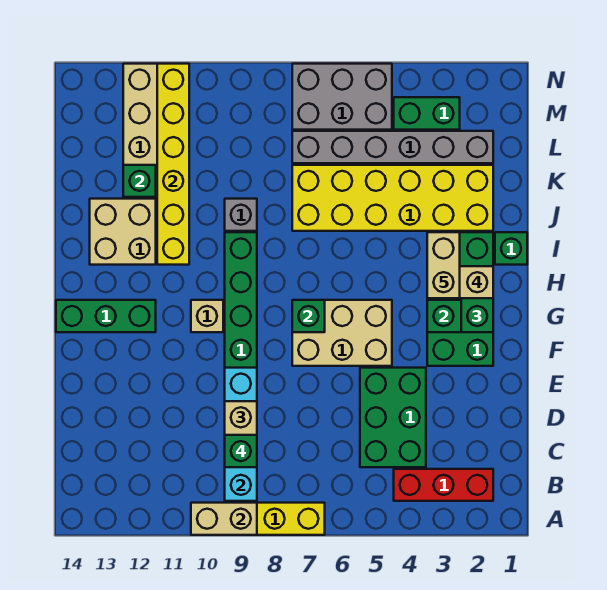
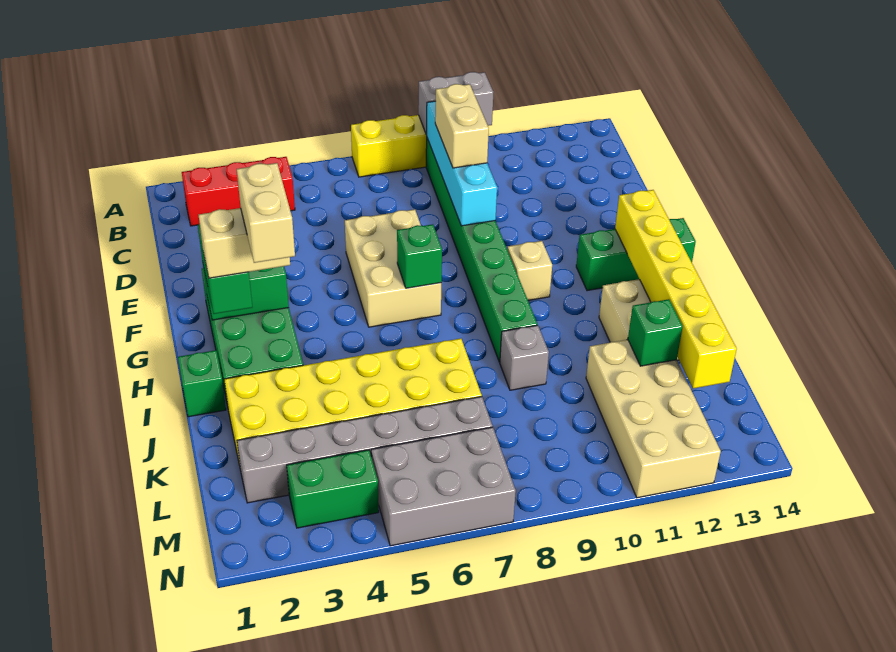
tan 1x2 brick [191,503,257,535] -> grey 1x2 brick [418,72,493,134]
green 2x3 brick [360,368,426,467] -> none
green 1x1 brick [225,435,257,467] -> none
tan 2x3 brick [292,300,392,366] -> tan 2x3 brick turned to [345,209,441,327]
yellow 1x6 brick [157,64,189,265] -> yellow 1x6 brick moved to [615,190,737,389]

